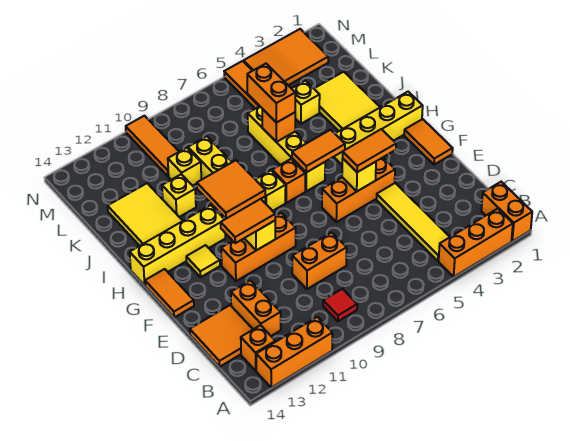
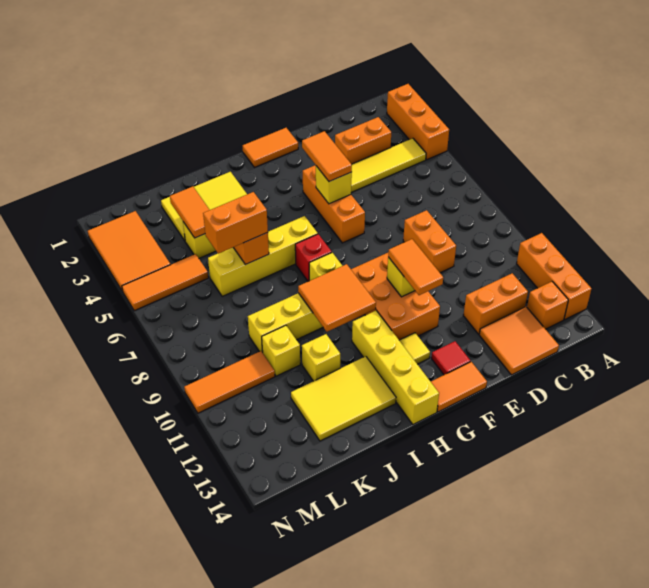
orange 1x2 brick [481,182,532,241] -> orange 1x2 brick moved to [335,117,391,164]
red 1x1 tile [323,289,357,321] -> red 1x1 tile moved to [431,341,470,375]
orange 1x3 brick [221,213,296,281] -> orange 2x3 brick [351,253,440,340]
yellow 1x4 brick [334,92,423,165] -> none
orange 1x2 tile [292,130,345,172] -> orange 1x2 tile moved to [170,186,209,238]
orange 1x1 brick [272,159,305,203] -> red 1x1 brick [295,234,332,281]

